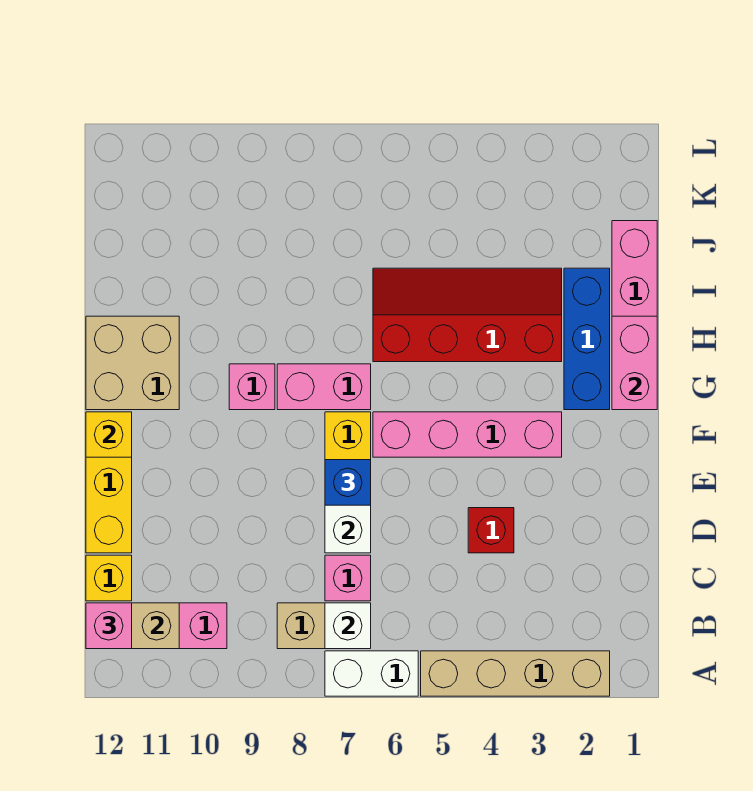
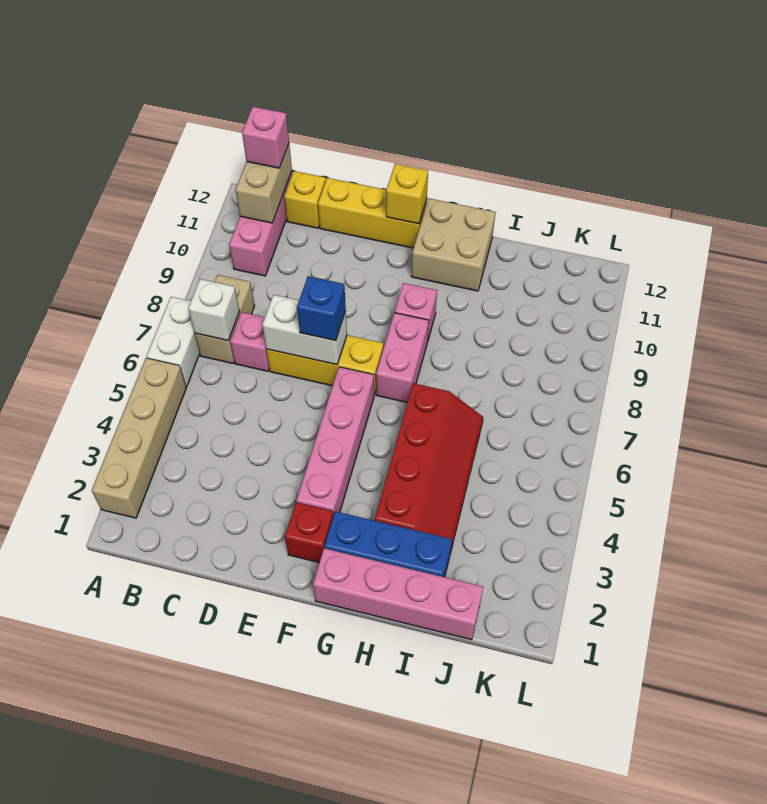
red 1x1 brick [468,508,514,553] -> red 1x1 brick moved to [285,502,333,563]
pink 1x2 brick [612,316,657,410] -> none

